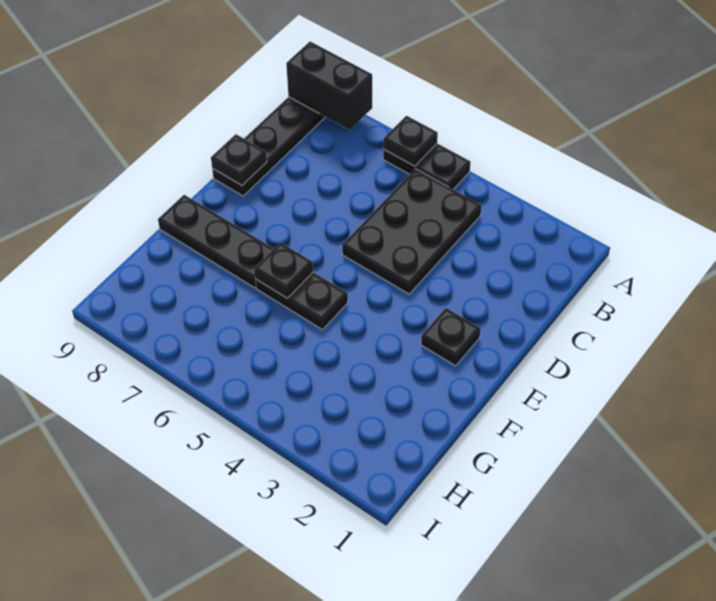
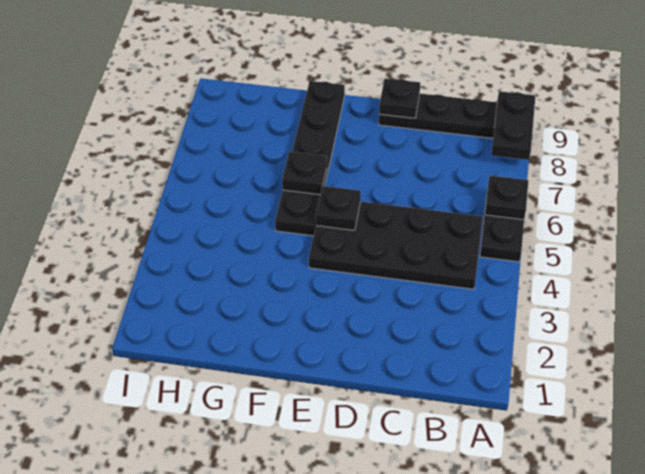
black 1x2 brick [286,42,372,130] -> black 1x2 plate [492,91,535,160]
black 2x3 plate [342,169,481,294] -> black 2x4 plate [309,201,483,289]
black 1x1 plate [421,308,481,366] -> black 1x1 plate moved to [316,186,361,230]

